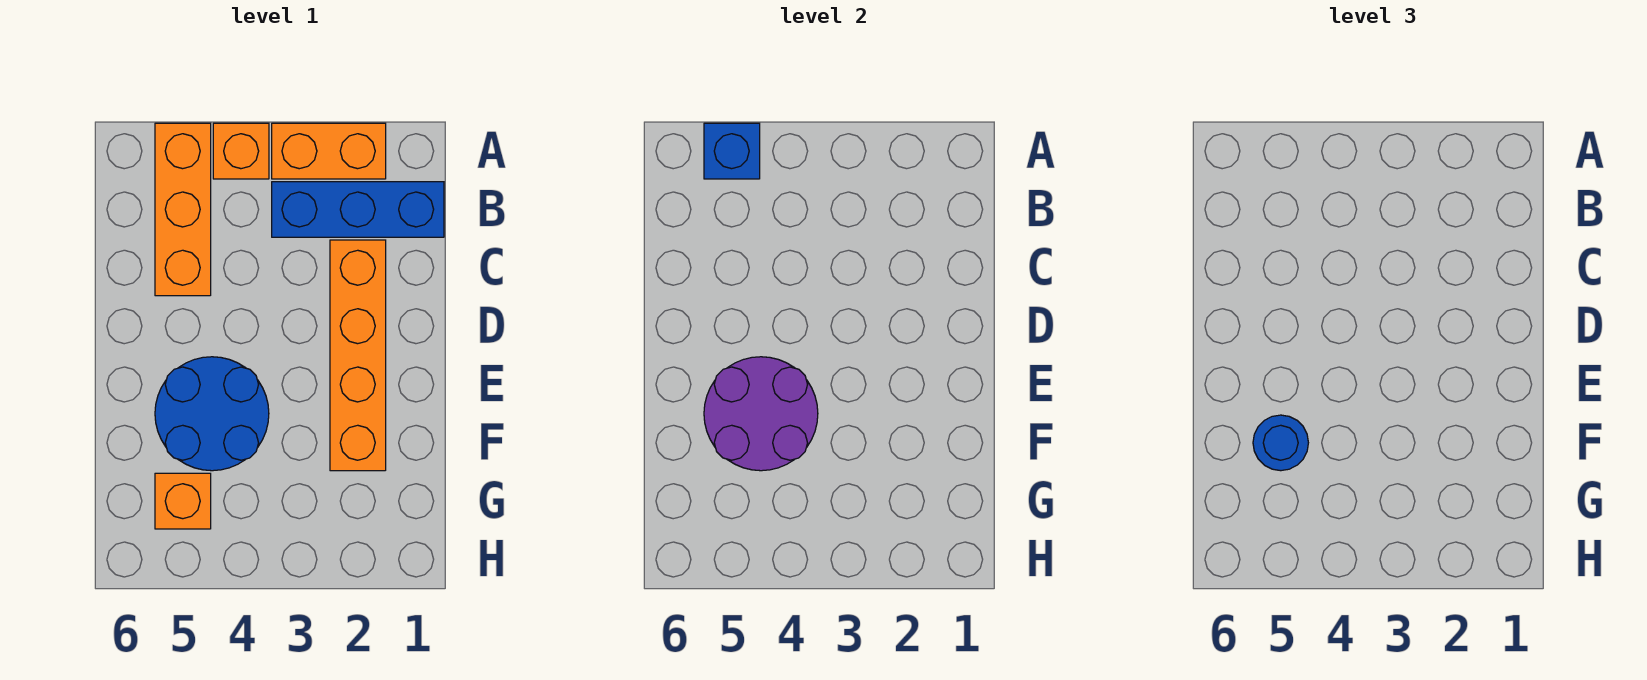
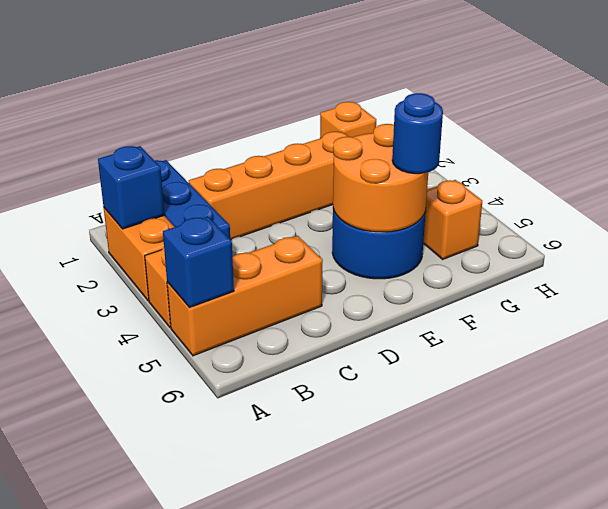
none -> blue 1x1 brick [98,146,164,229]
purple 2x2 round brick [704,357,818,471] -> orange 2x2 round brick [333,124,428,232]
none -> orange 1x1 brick [320,102,376,138]

